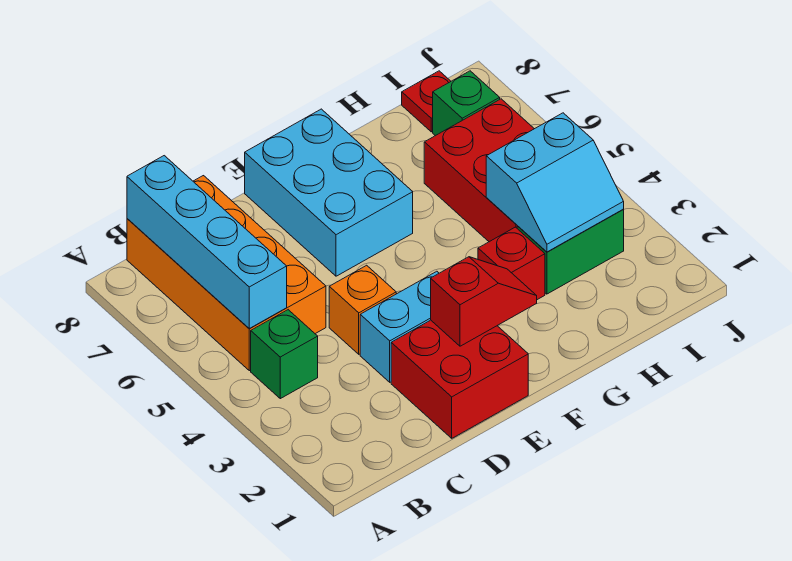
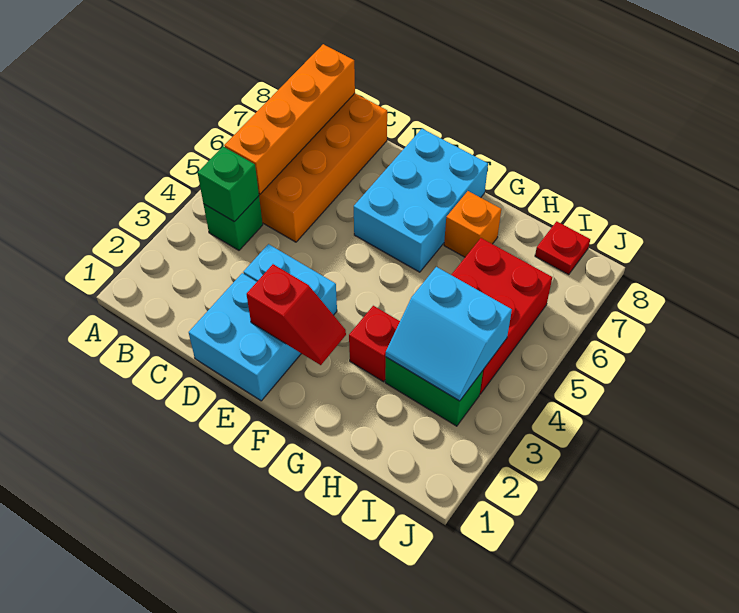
cyan 1x4 brick [127,156,287,328] -> orange 1x4 brick [224,44,355,194]
red 2x2 brick [391,320,528,438] -> cyan 2x2 brick [189,273,301,401]
orange 1x1 brick [329,265,396,354] -> orange 1x1 brick moved to [444,191,501,257]
green 1x1 brick [433,71,500,136] -> green 1x1 brick moved to [198,147,259,222]

